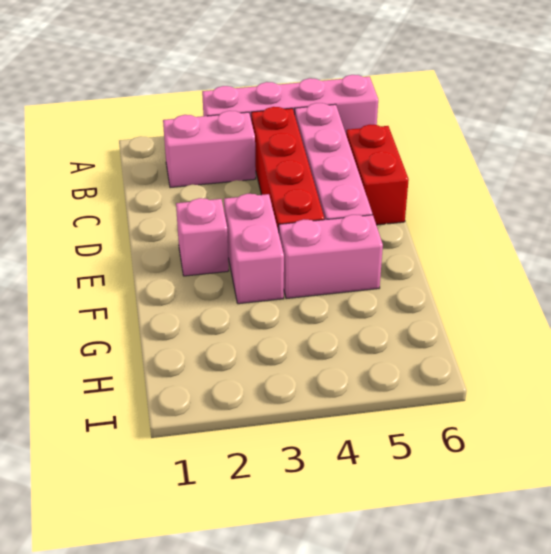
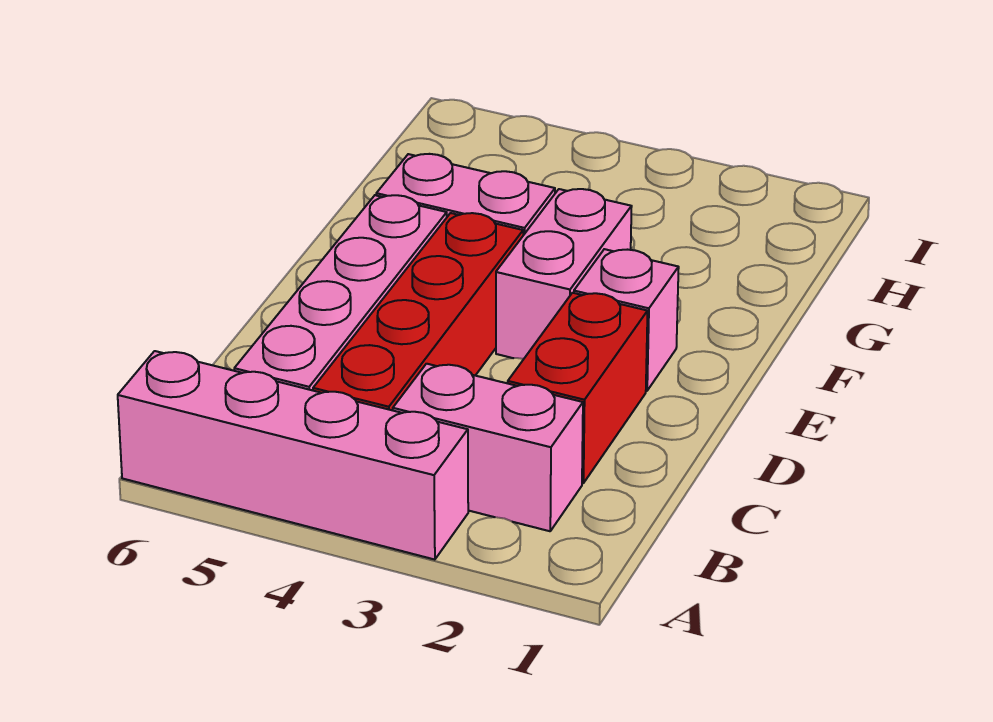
red 1x2 brick [346,125,409,225] -> red 1x2 brick moved to [508,293,648,483]

